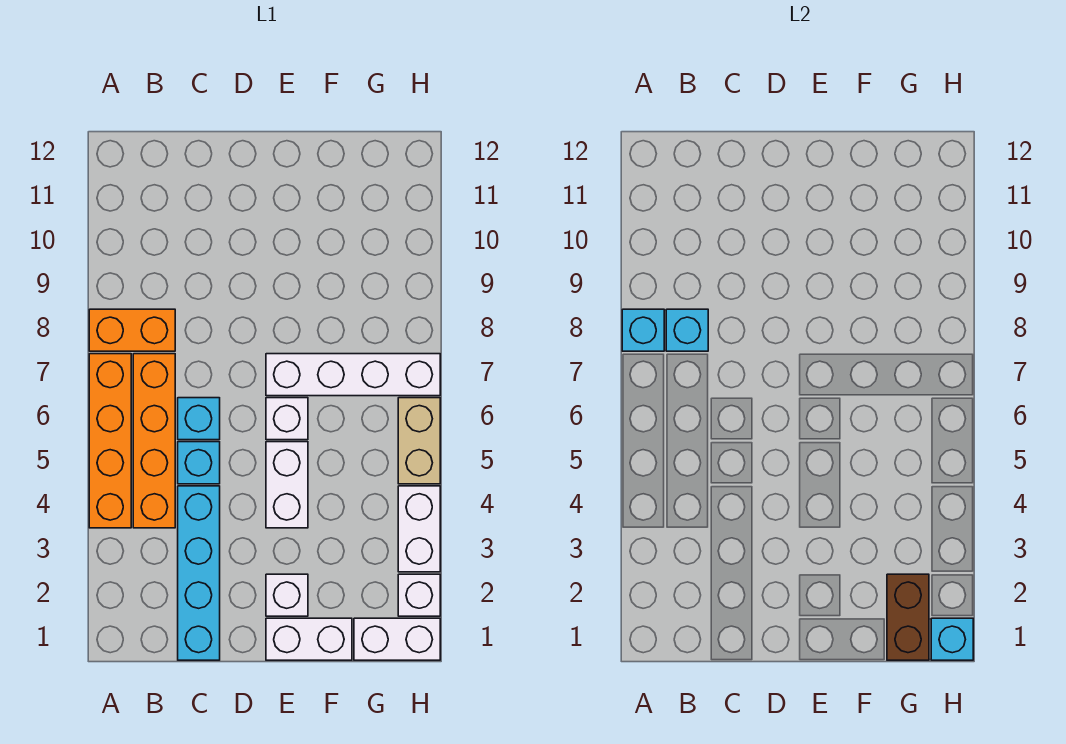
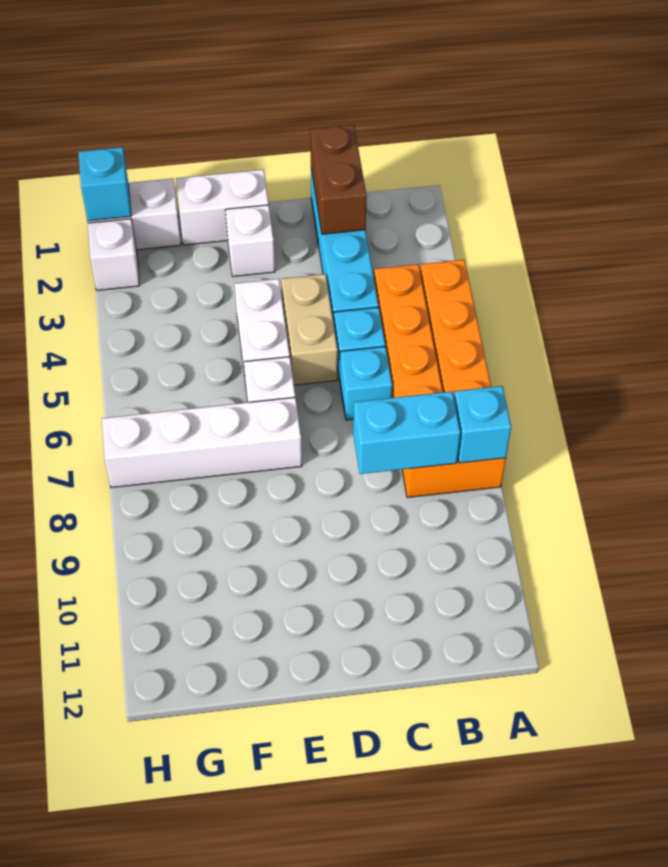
cyan 1x1 brick [666,309,708,351] -> cyan 1x2 brick [353,391,460,474]
brown 1x2 brick [887,574,929,660] -> brown 1x2 brick moved to [310,125,367,234]
white 1x2 brick [398,486,440,572] -> none
tan 1x2 brick [398,398,440,484] -> tan 1x2 brick moved to [281,274,338,385]

